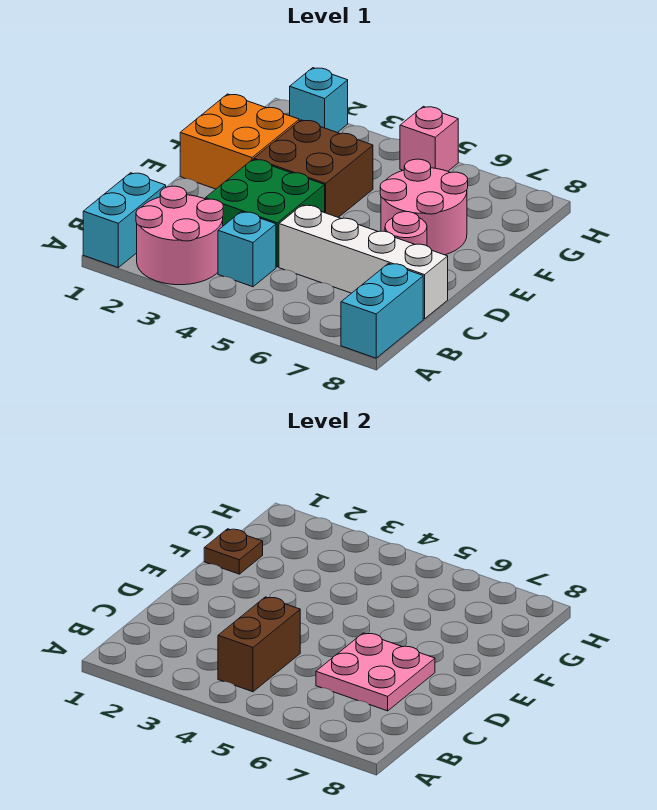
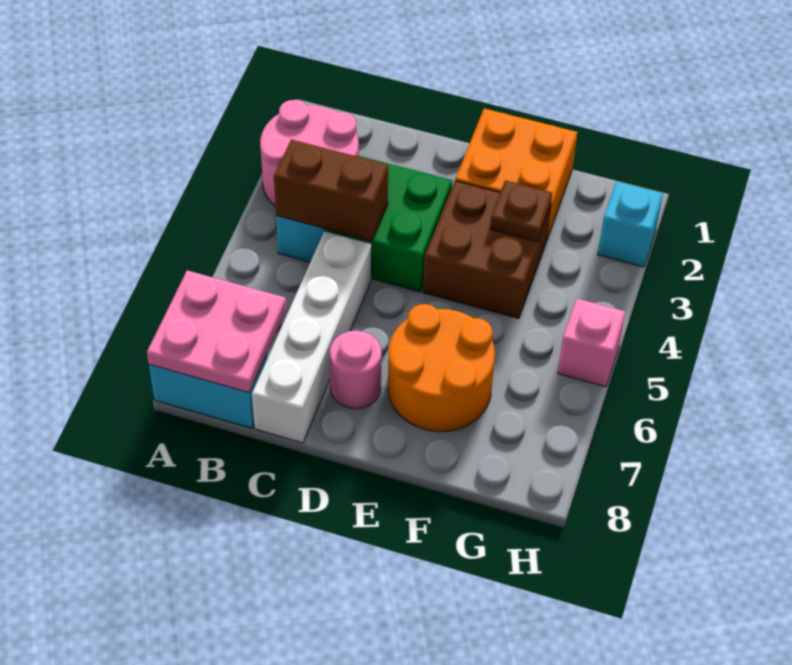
cyan 1x2 brick [83,173,166,267] -> none
pink 2x2 plate [316,633,435,711] -> pink 2x2 plate moved to [147,270,286,392]
pink 2x2 round brick [380,159,468,255] -> orange 2x2 round brick [388,304,495,432]
brown 1x1 plate [204,529,263,574] -> brown 1x1 plate moved to [490,180,552,242]

